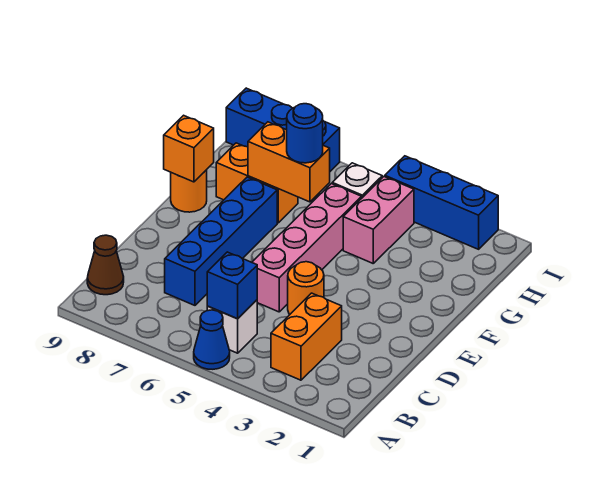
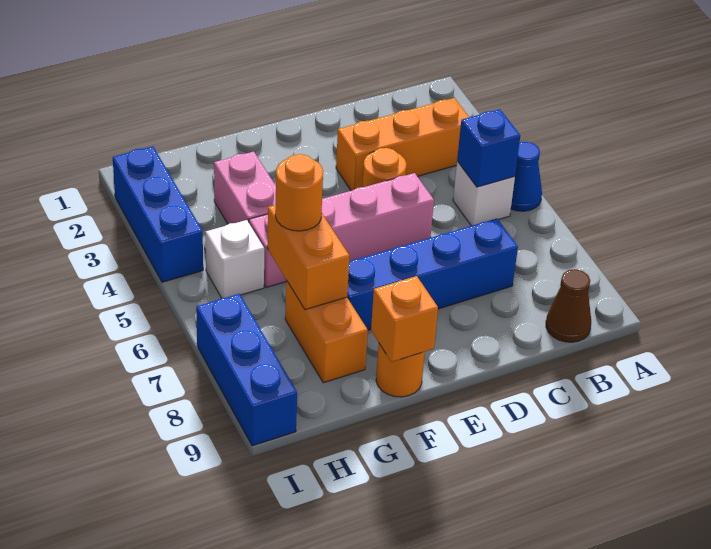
orange 1x2 brick [271,293,342,380] -> orange 1x3 brick [336,98,469,191]
pink 1x2 brick [343,177,414,263] -> pink 1x2 brick turned to [214,152,276,224]
blue 1x1 round brick [287,104,323,163] -> orange 1x1 round brick [275,154,323,231]

